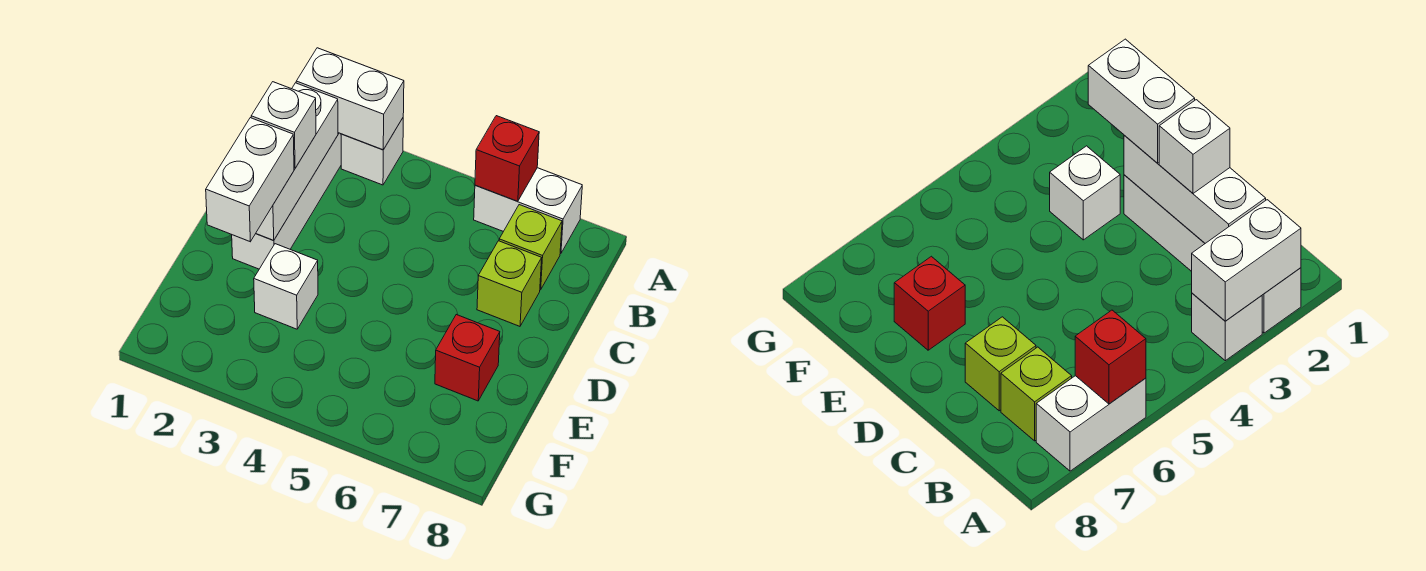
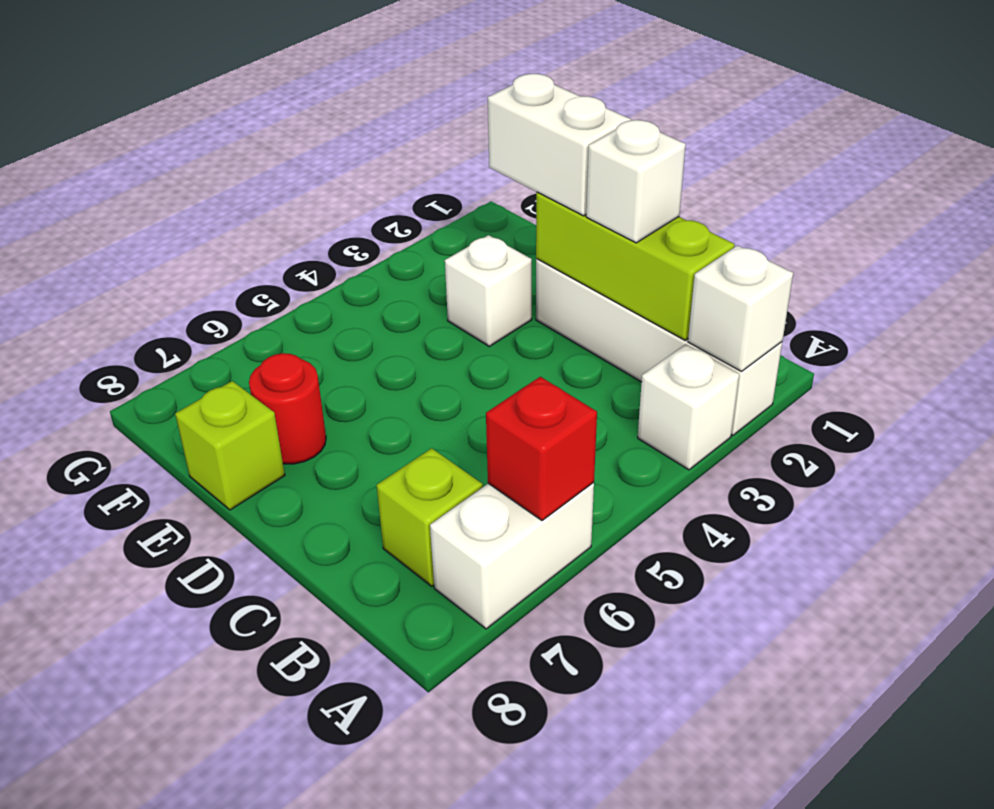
white 1x2 brick [296,48,404,150] -> white 1x1 brick [688,246,793,371]
white 1x3 brick [256,83,338,240] -> lime 1x3 brick [536,192,735,340]
lime 1x1 brick [477,241,542,326] -> lime 1x1 brick moved to [175,381,285,510]
red 1x1 brick [435,315,500,401] -> red 1x1 round brick [249,353,326,464]

